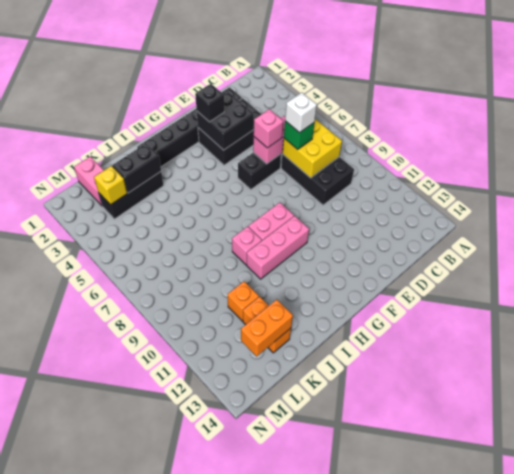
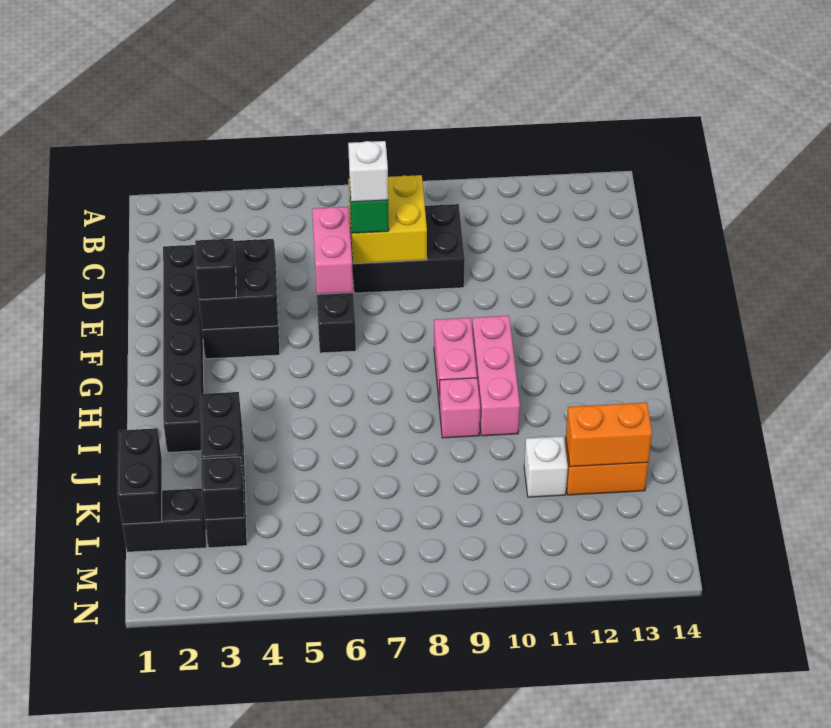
pink 1x1 brick [254,109,284,148] -> none
none -> black 1x2 brick [118,428,162,524]
orange 1x1 brick [227,282,259,321] -> white 1x1 brick [524,436,568,497]
orange 1x2 brick [241,300,293,357] -> orange 1x2 brick turned to [566,403,652,467]
pink 1x2 brick [74,156,104,206] -> black 1x2 brick [122,488,206,552]
yellow 1x1 brick [94,166,127,205] -> black 1x1 brick [201,457,244,520]

